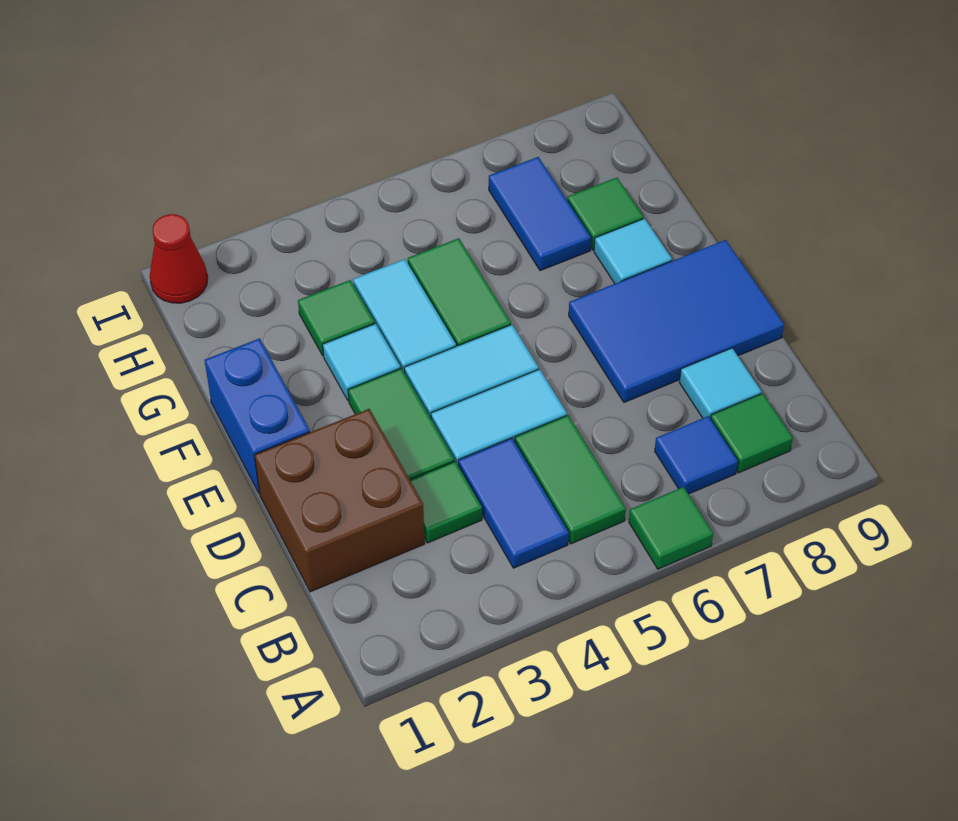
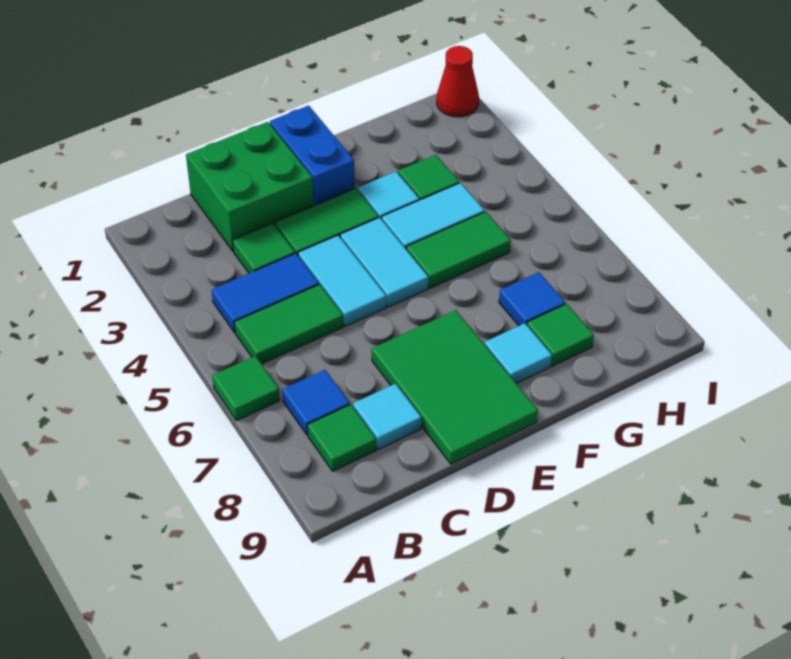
brown 2x2 brick [254,409,425,592] -> green 2x2 brick [186,122,314,251]
blue 2x3 tile [569,240,784,402] -> green 2x3 tile [372,310,538,464]
blue 1x2 brick [205,338,310,493] -> blue 1x2 brick turned to [270,105,355,206]
blue 1x2 tile [489,157,591,271] -> blue 1x1 tile [499,272,565,326]

